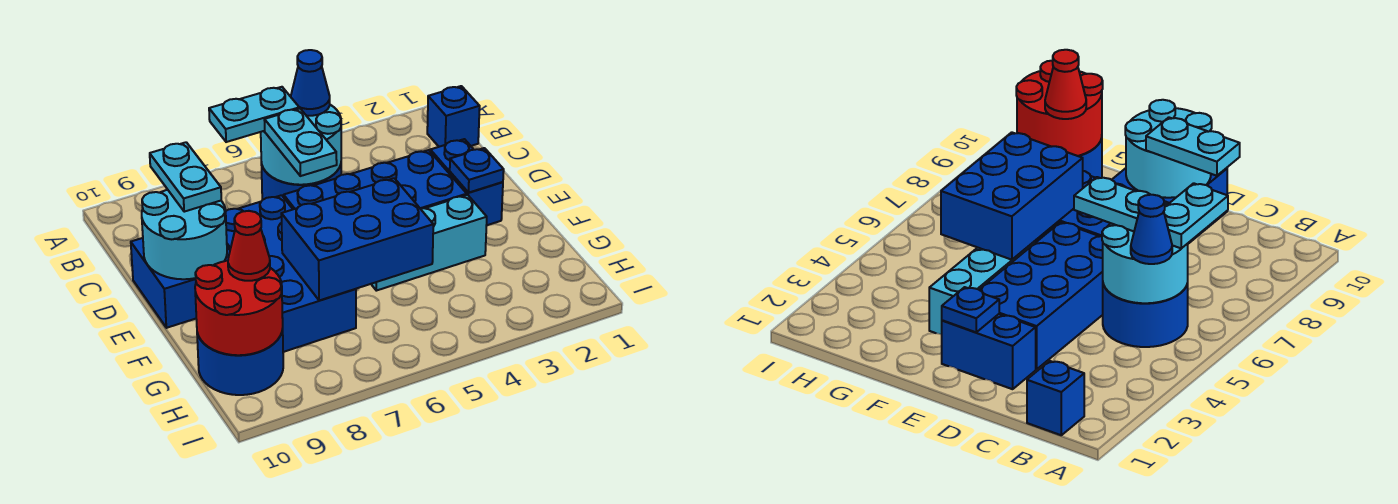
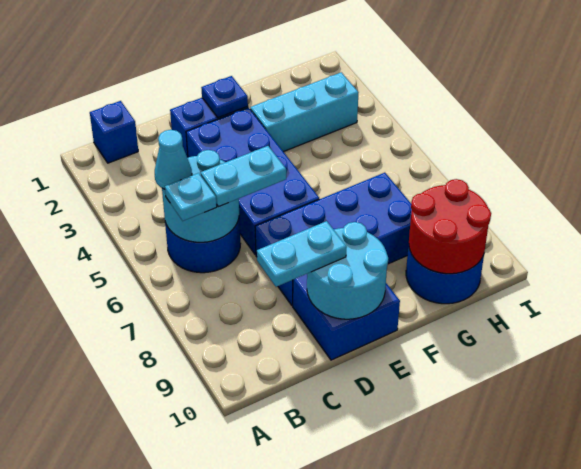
blue 1x1 cone [291,50,330,116] -> cyan 1x1 cone [155,130,192,189]
cyan 1x2 plate [209,87,299,142] -> cyan 1x1 plate [165,173,217,221]
cyan 1x3 brick [371,195,487,291] -> cyan 1x3 brick turned to [250,72,359,152]
blue 2x3 brick [281,178,433,301] -> none
red 1x1 cone [228,211,270,281] -> none

